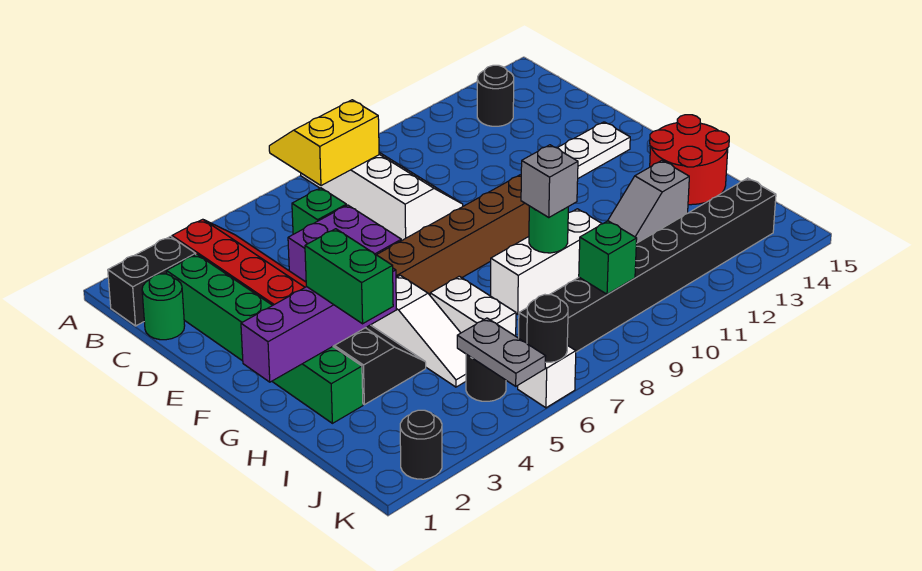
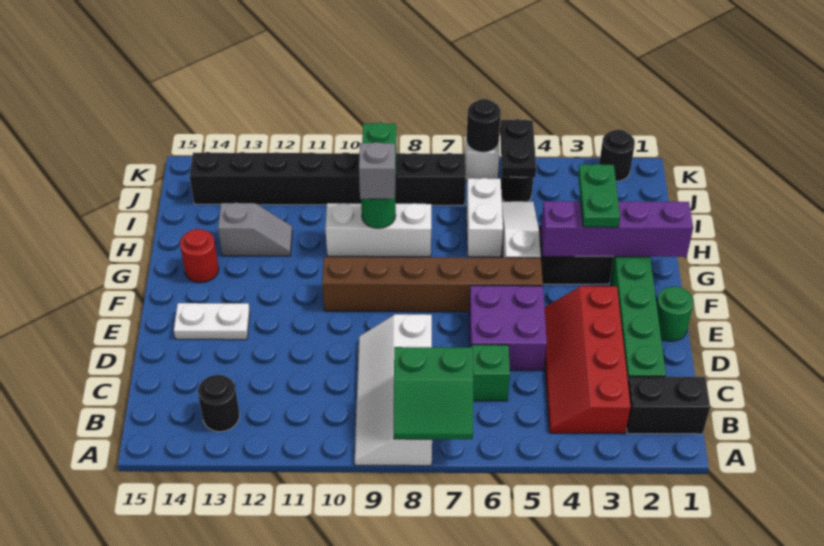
yellow 2x2 slope [269,100,379,186] -> green 2x2 slope [394,347,473,439]
green 1x1 round brick [142,274,185,340] -> green 1x1 round brick moved to [657,286,693,341]
green 1x2 brick [305,229,393,324] -> green 1x2 plate [578,164,620,227]
red 2x2 round brick [650,115,729,205] -> red 1x1 round brick [180,229,219,283]
grey 1x2 plate [457,318,546,386] -> black 1x2 plate [500,119,536,177]

